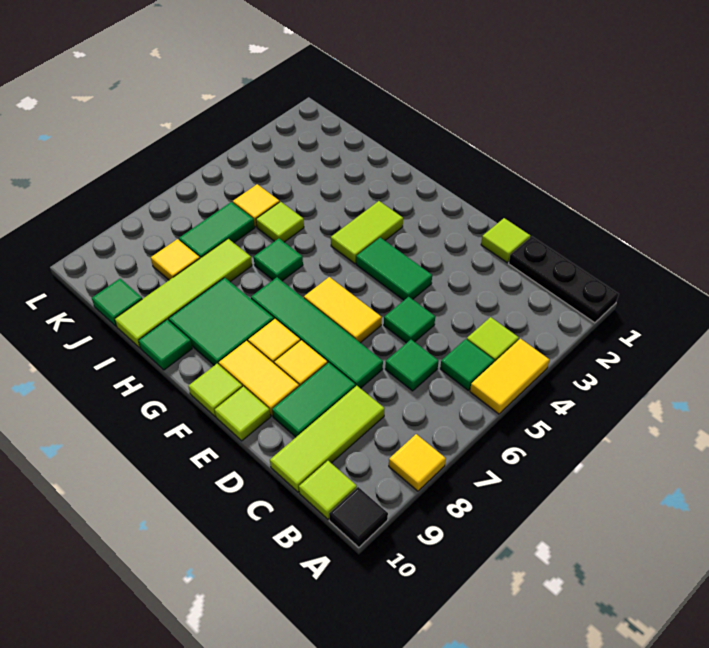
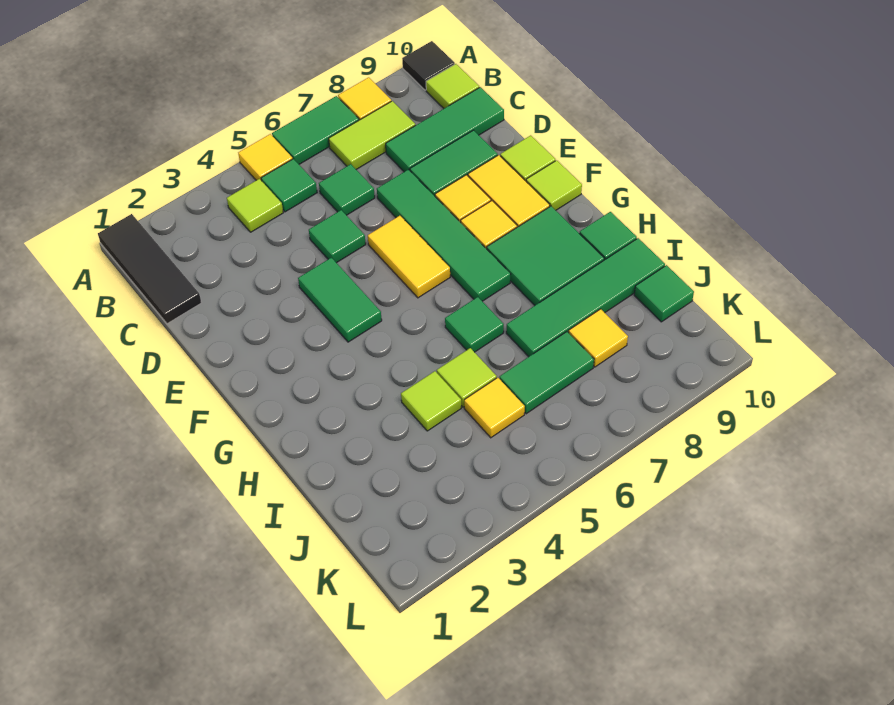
black 1x3 plate [509,237,619,323] -> black 1x3 tile [98,214,201,324]
yellow 1x2 tile [470,339,550,414] -> yellow 1x1 tile [238,134,292,181]
none -> green 1x2 tile [272,96,359,164]
lime 1x3 tile [270,386,385,492] -> green 1x3 tile [386,87,504,172]
lime 1x1 tile [481,218,530,263] -> lime 1x1 tile moved to [401,371,461,431]
lime 1x2 tile [331,201,403,264] -> lime 1x2 tile moved to [329,101,415,169]
lime 1x4 tile [115,239,252,348] -> green 1x4 tile [506,238,665,357]

